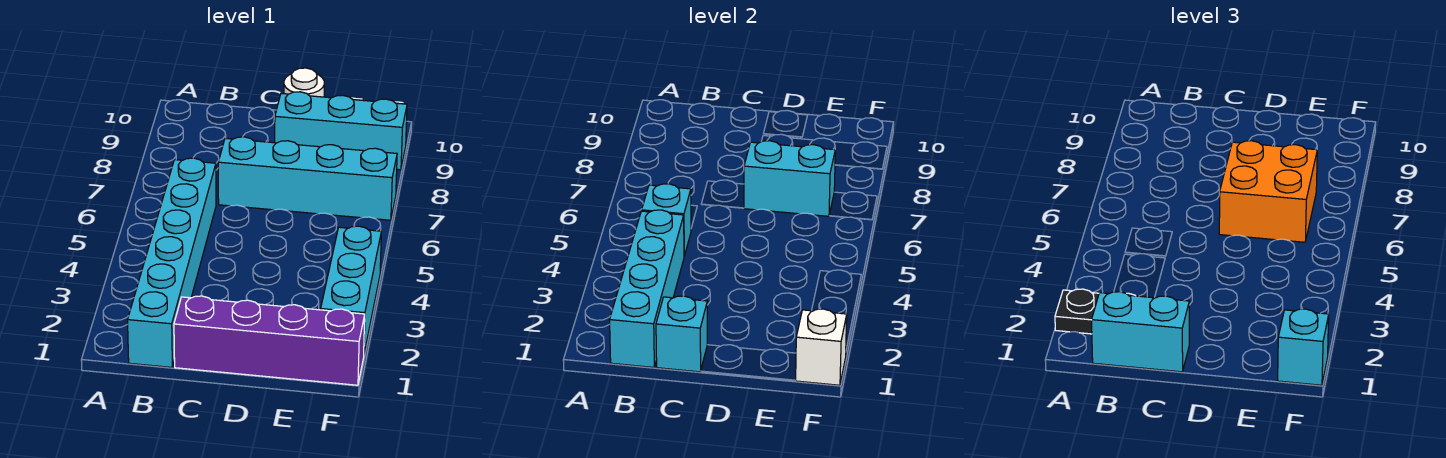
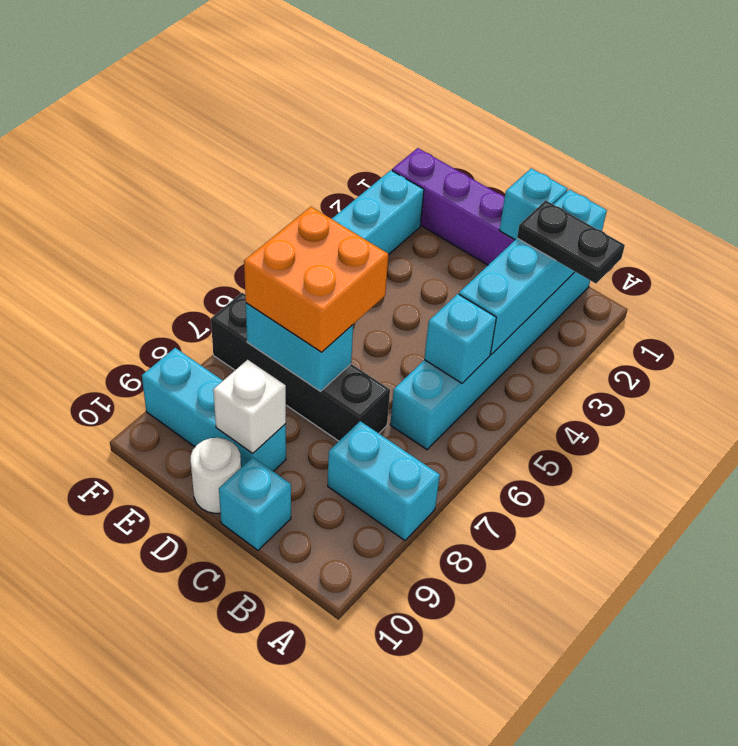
cyan 1x2 brick [1092,292,1189,372] -> cyan 1x2 brick moved to [328,421,440,540]
cyan 1x4 brick [218,137,397,220] -> black 1x4 brick [211,293,390,441]
white 1x1 brick [795,309,847,385] -> white 1x1 brick moved to [213,360,286,453]
cyan 1x1 brick [1278,309,1329,385] -> cyan 1x1 brick moved to [219,457,291,550]

